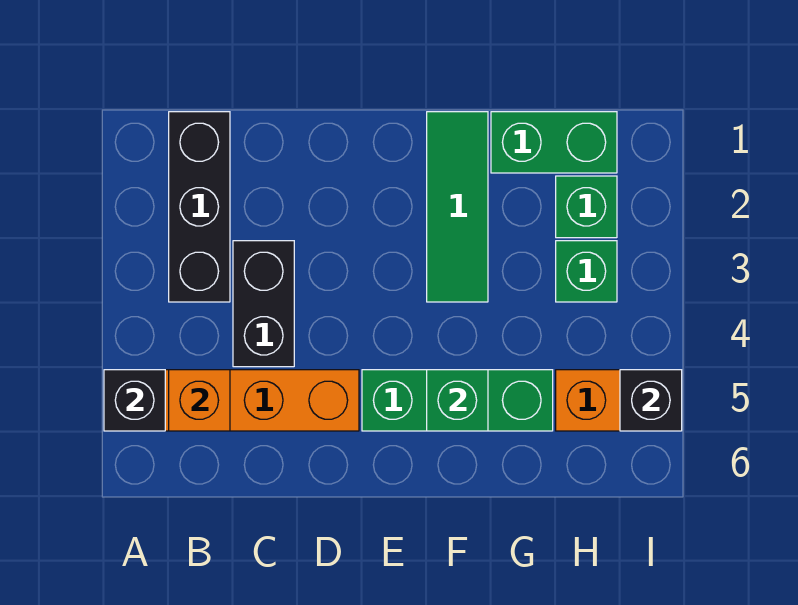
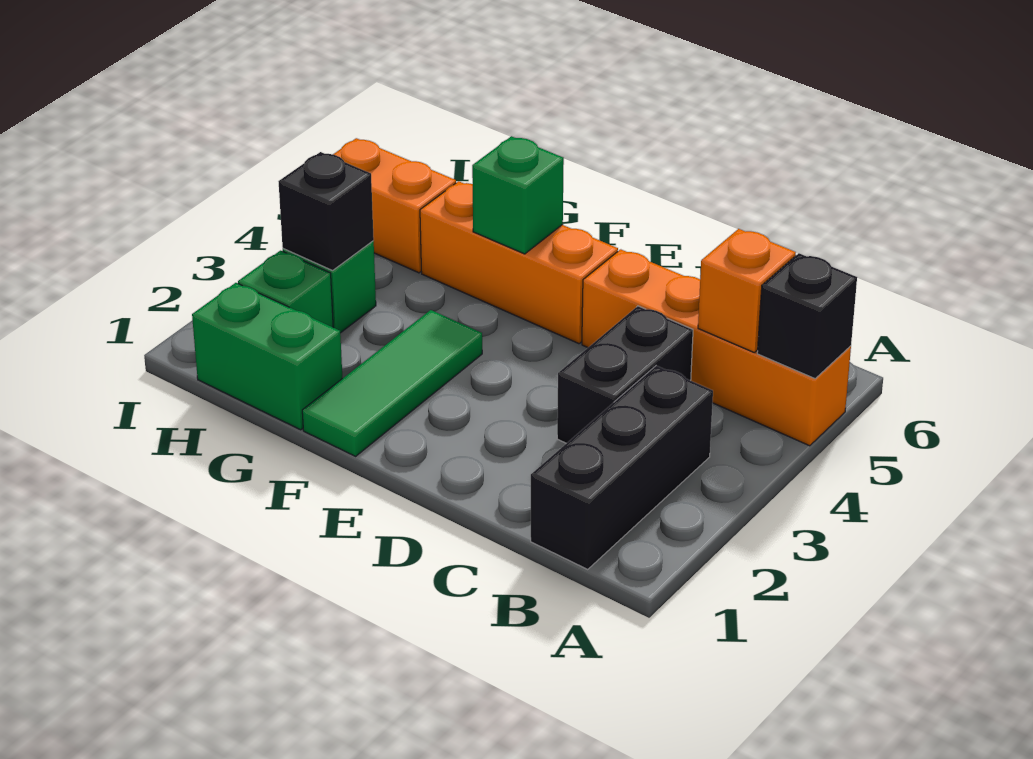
green 1x3 brick [362,370,553,431] -> orange 1x3 brick [420,181,618,344]
black 1x1 brick [620,370,682,431] -> black 1x1 brick moved to [278,152,374,271]

